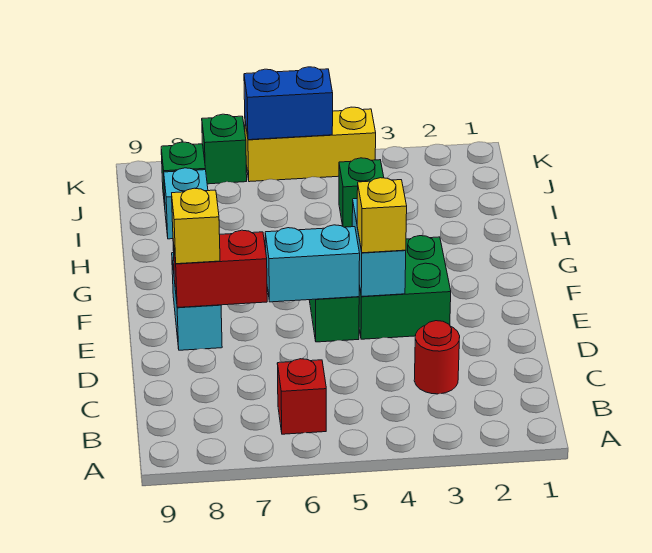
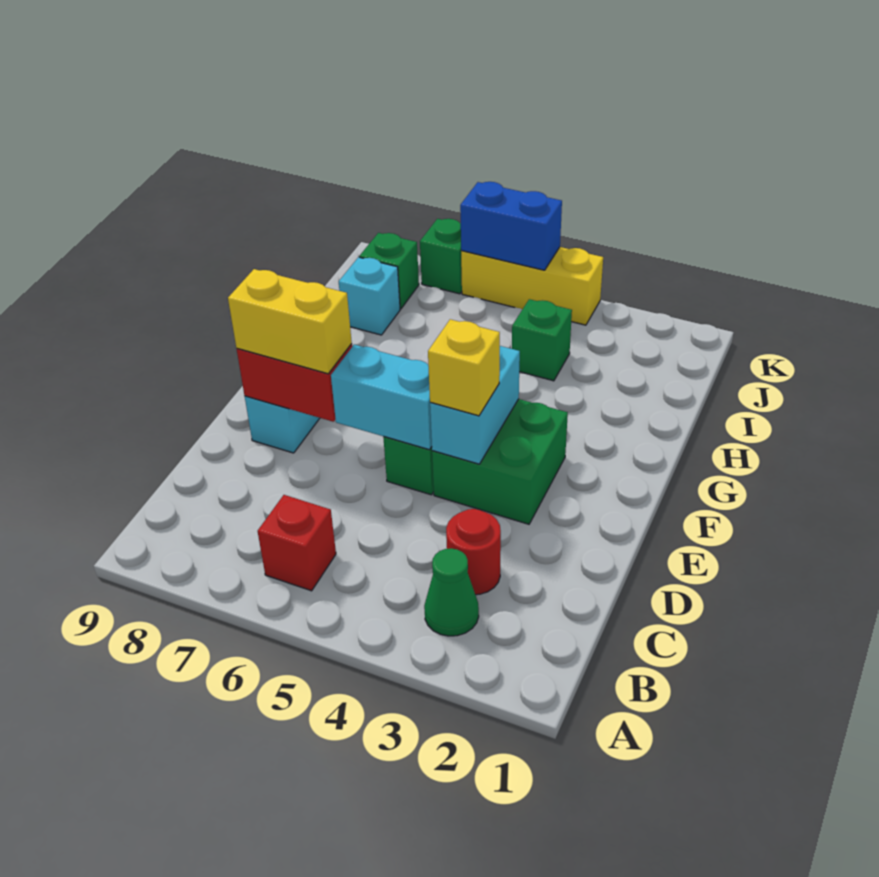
none -> green 1x1 cone [424,548,479,636]
yellow 1x1 brick [172,188,220,264] -> yellow 1x2 brick [228,269,352,374]

